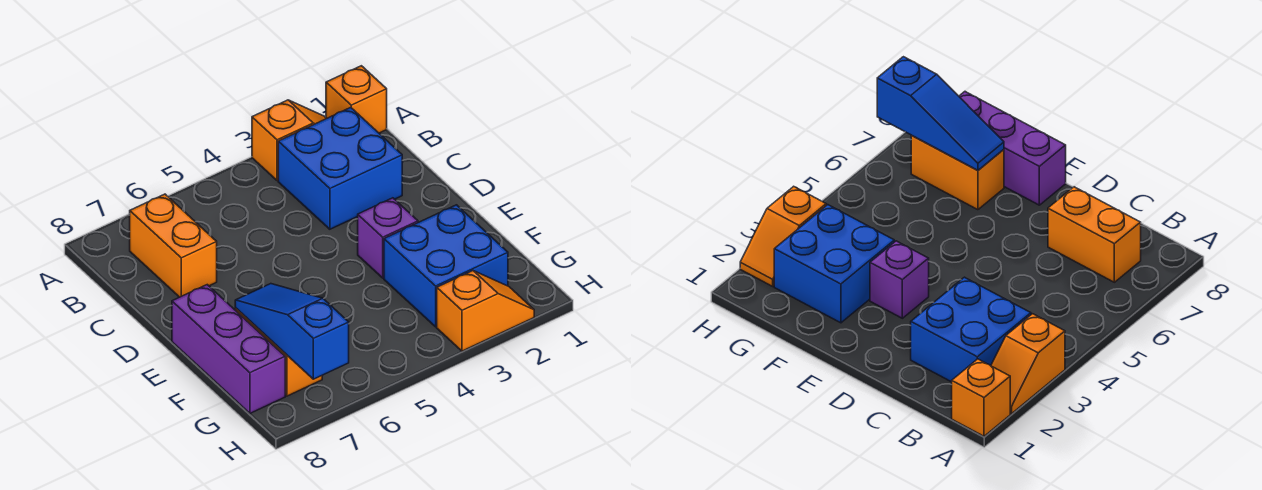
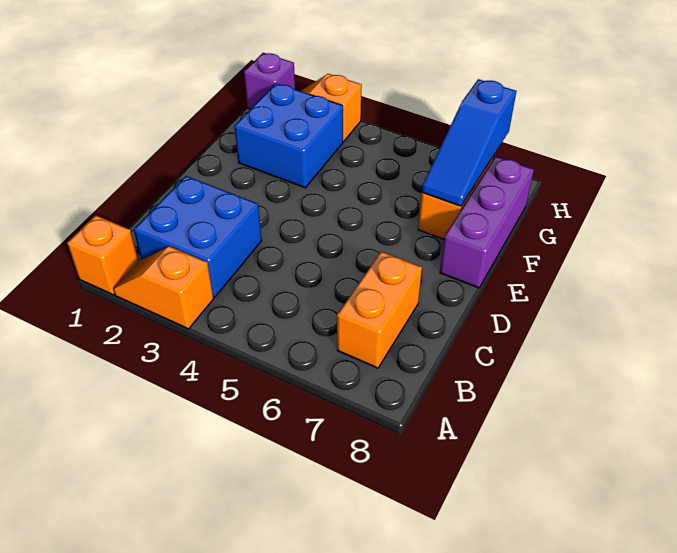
purple 1x1 brick [358,198,418,278] -> purple 1x1 brick moved to [244,53,295,109]

